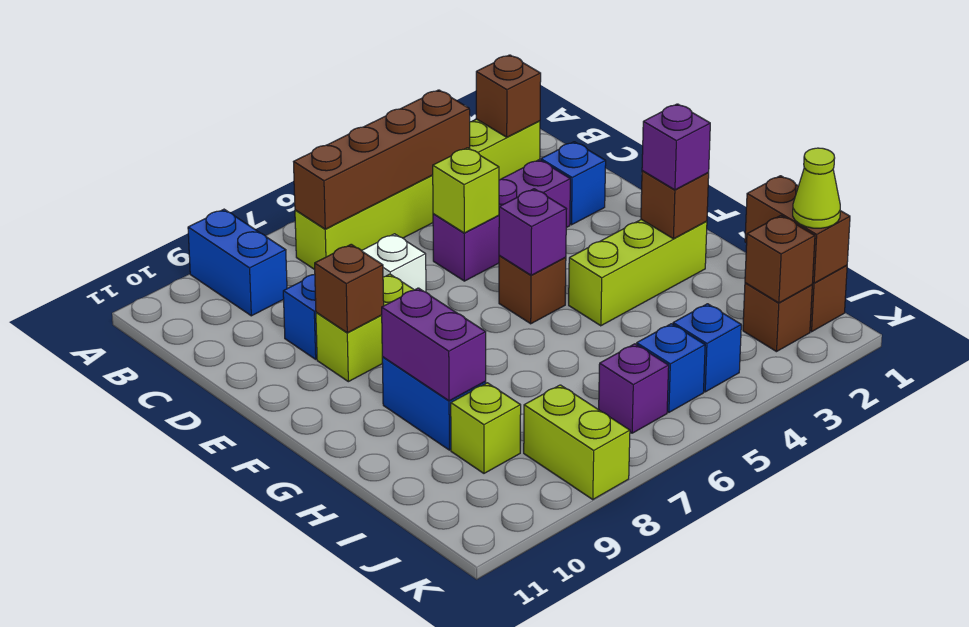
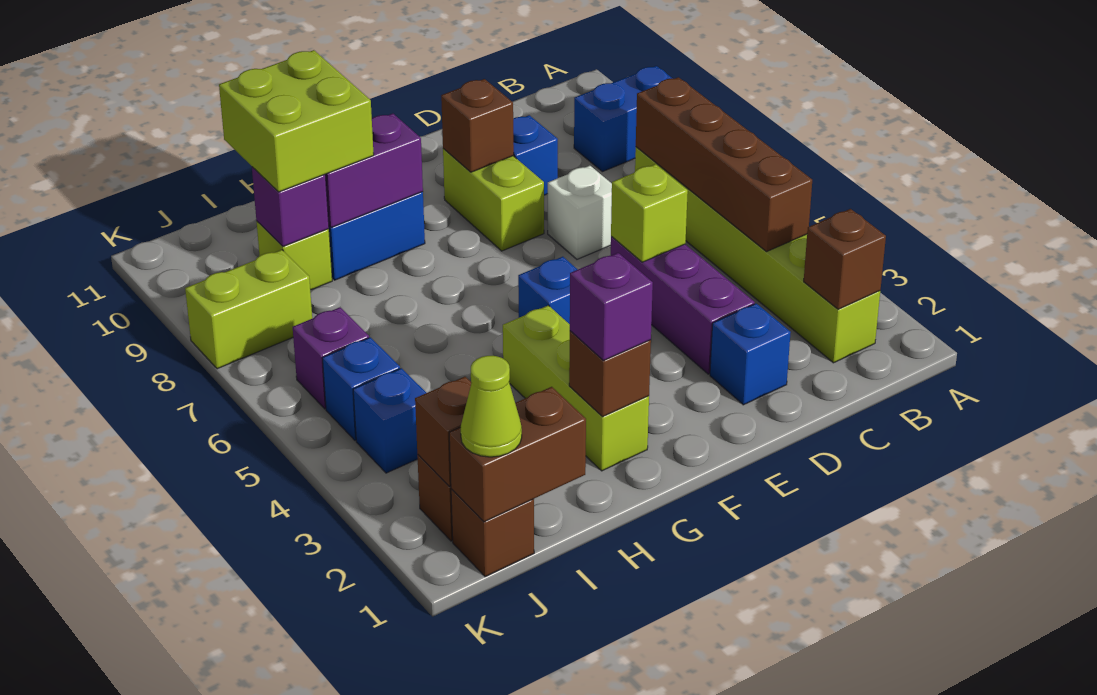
brown 1x1 brick [499,256,566,324] -> blue 1x1 brick [518,257,578,324]
purple 1x1 brick [499,189,566,275] -> purple 1x1 brick moved to [252,167,329,247]
none -> lime 2x2 brick [219,50,374,192]

